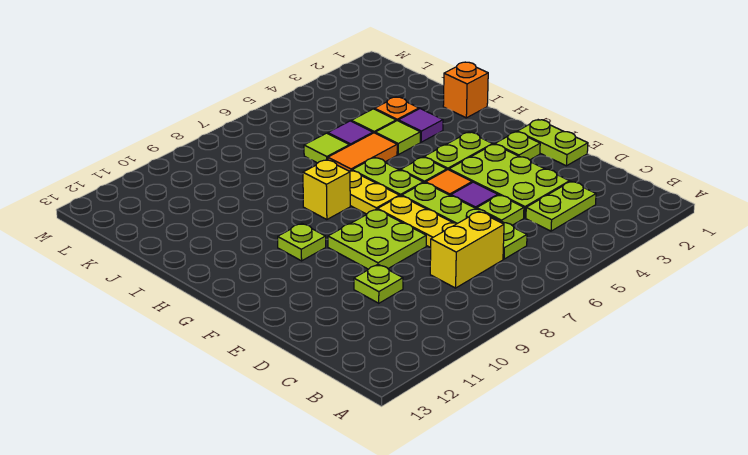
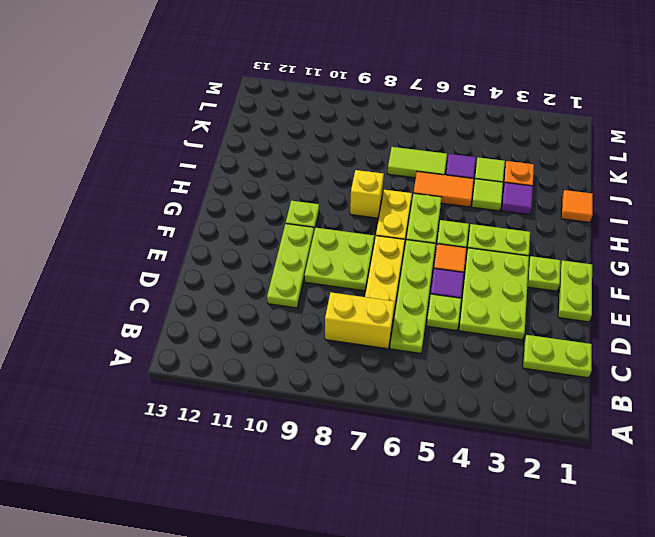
lime 1x2 plate [526,182,596,231] -> lime 1x2 plate moved to [523,335,592,378]
lime 1x1 plate [354,264,403,303] -> lime 1x3 plate [267,224,314,308]
orange 1x1 brick [443,62,488,118] -> orange 1x1 tile [561,190,593,222]
lime 1x1 tile [304,133,349,163] -> lime 1x2 tile [387,147,447,178]

